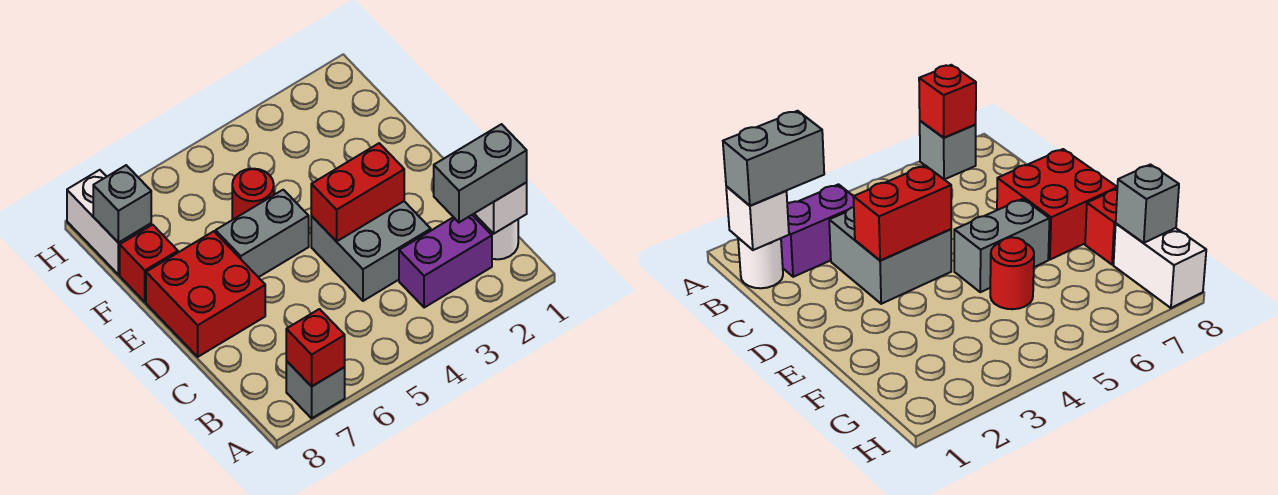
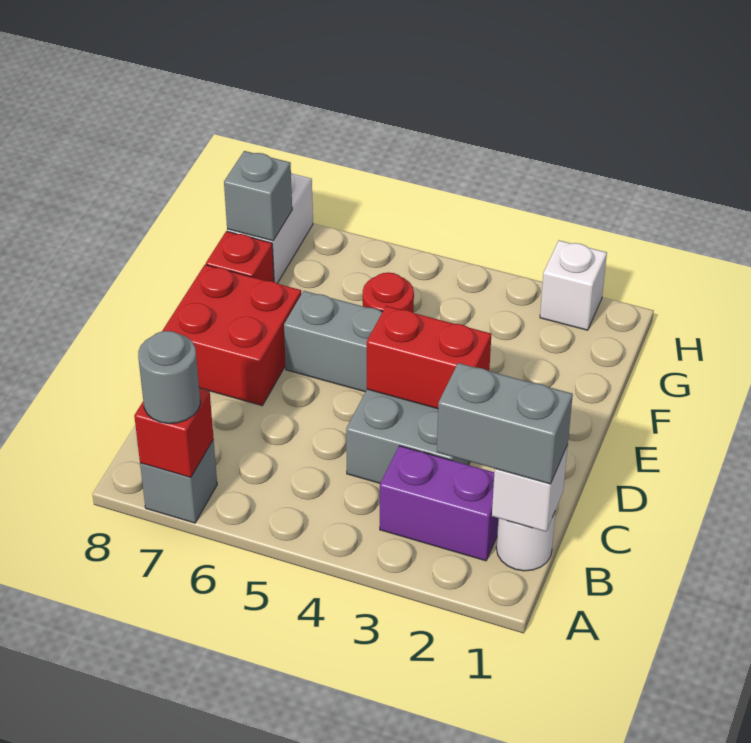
none -> grey 1x1 round brick [138,331,200,424]
none -> white 1x1 brick [540,240,607,330]

